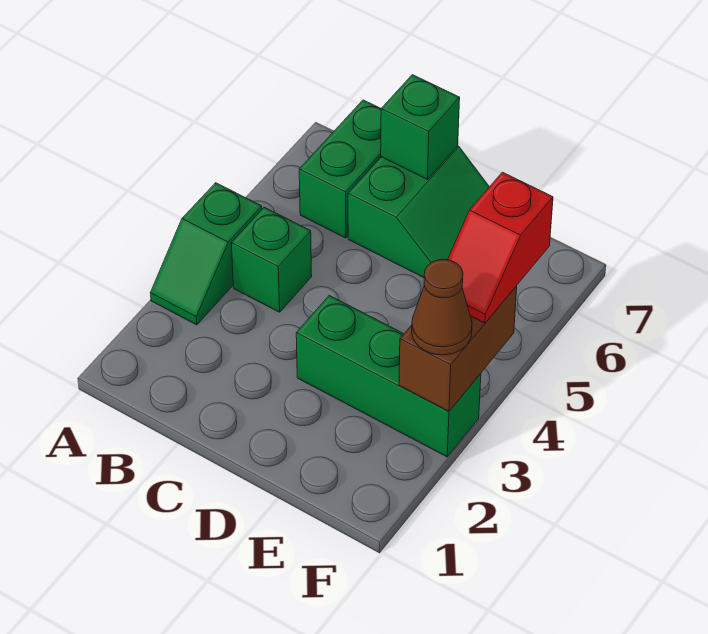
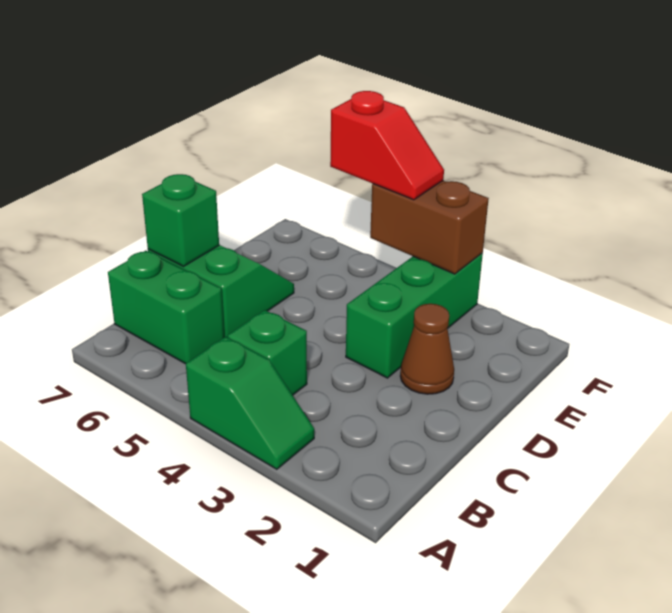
brown 1x1 cone [412,259,472,355] -> brown 1x1 cone moved to [400,304,454,394]

